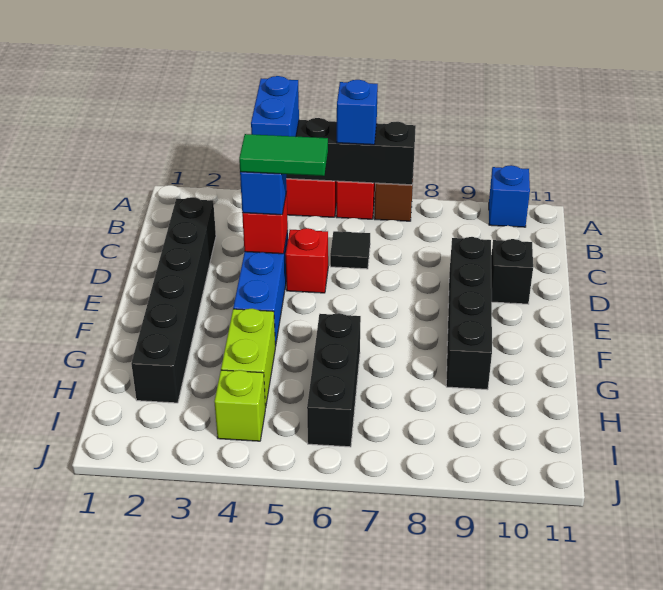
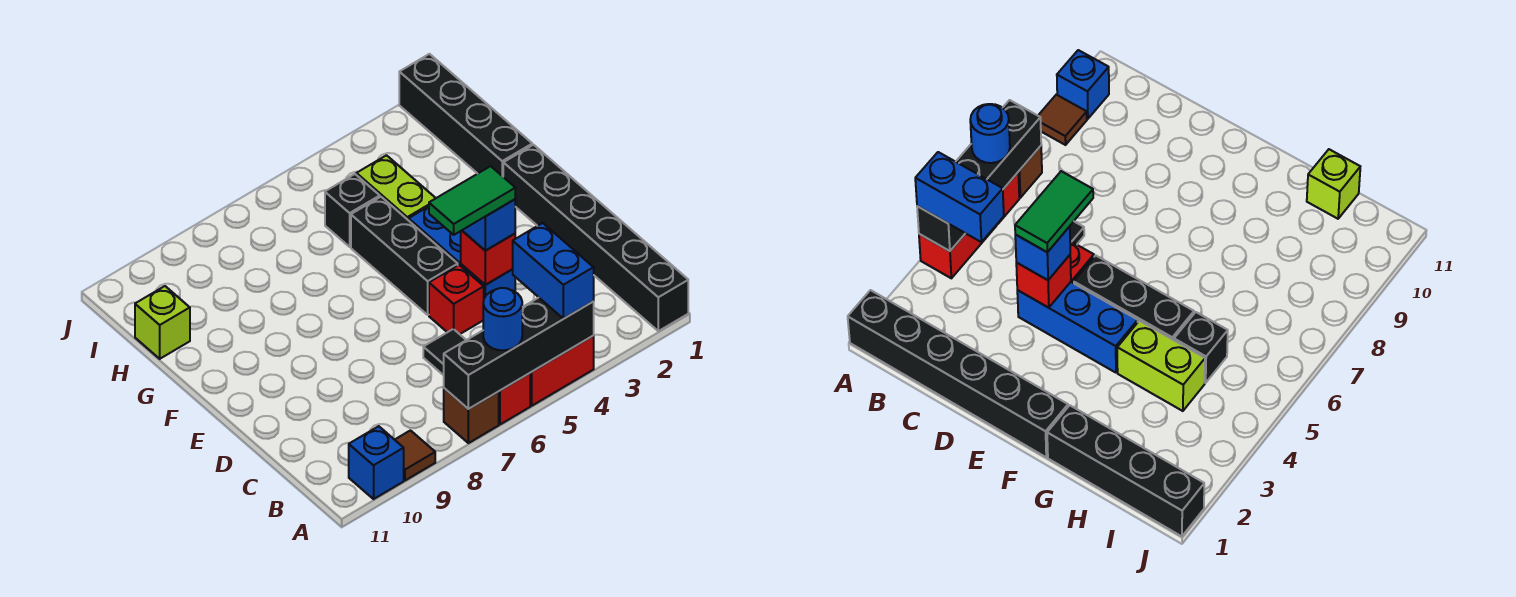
blue 1x1 brick [337,80,378,145] -> blue 1x1 round brick [483,288,522,350]
none -> brown 1x1 tile [395,430,435,481]
black 1x6 brick [131,197,216,403] -> black 1x6 brick moved to [503,145,688,331]
black 1x4 brick [446,237,492,390] -> black 1x4 brick moved to [399,54,532,176]
black 1x1 brick [491,239,533,304] -> black 1x1 brick moved to [325,174,380,247]
black 1x3 brick [307,313,361,447] -> black 1x3 brick moved to [351,197,458,315]
lime 1x1 brick [214,370,265,441] -> lime 1x1 brick moved to [135,286,190,359]

